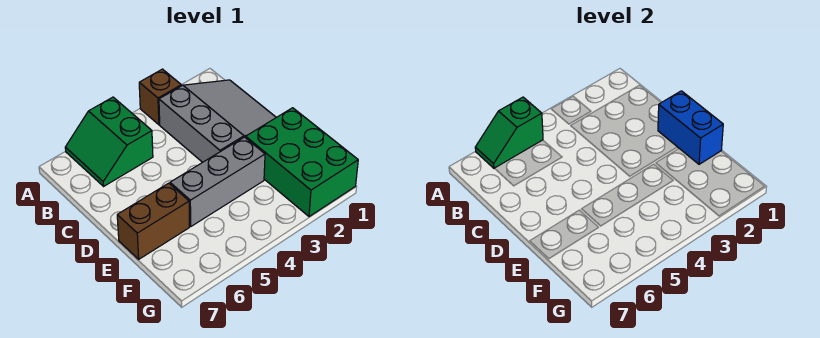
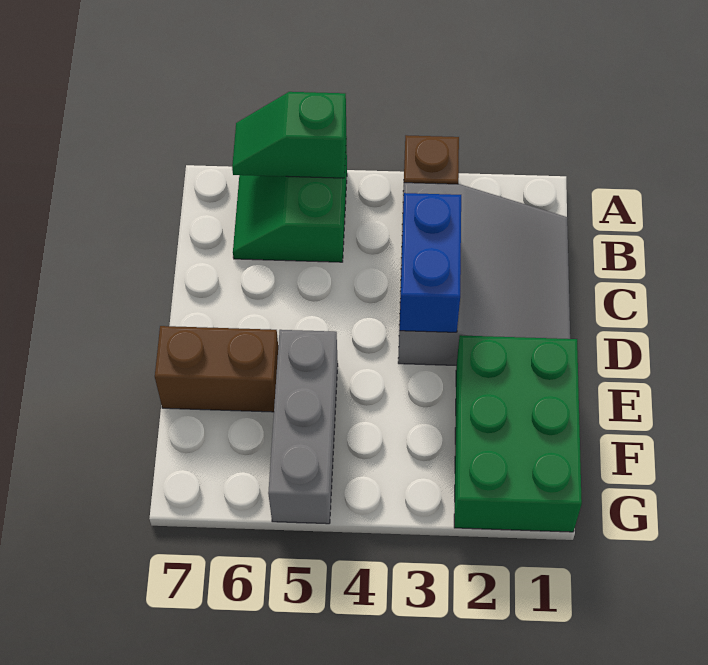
blue 1x2 brick [658,91,723,164] -> blue 1x2 brick moved to [400,193,461,332]
grey 1x3 brick [170,137,265,226] -> grey 1x3 brick turned to [268,330,338,524]

